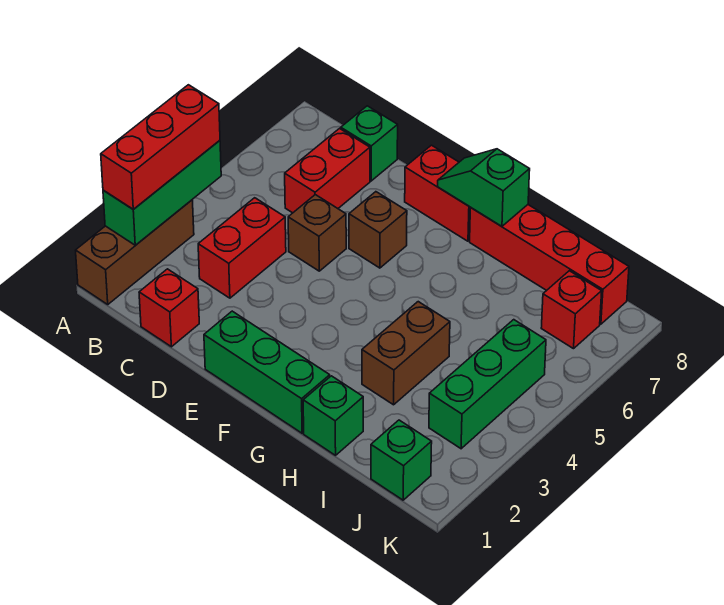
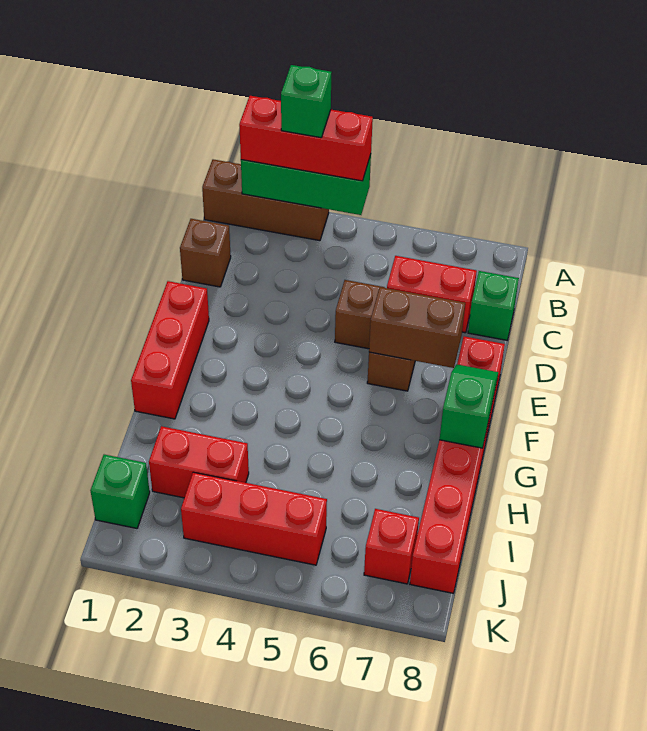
red 1x1 brick [139,269,199,347] -> brown 1x1 brick [180,219,231,287]
red 1x2 brick [198,198,286,298] -> red 1x2 brick moved to [149,426,249,498]
green 1x3 brick [204,311,330,433] -> red 1x3 brick [131,281,209,419]
green 1x1 brick [303,376,363,455] -> green 1x1 brick moved to [281,65,332,138]
brown 1x2 brick [362,302,450,405] -> brown 1x2 brick moved to [369,287,465,368]
green 1x3 brick [429,320,546,449] -> red 1x3 brick [181,472,327,565]

